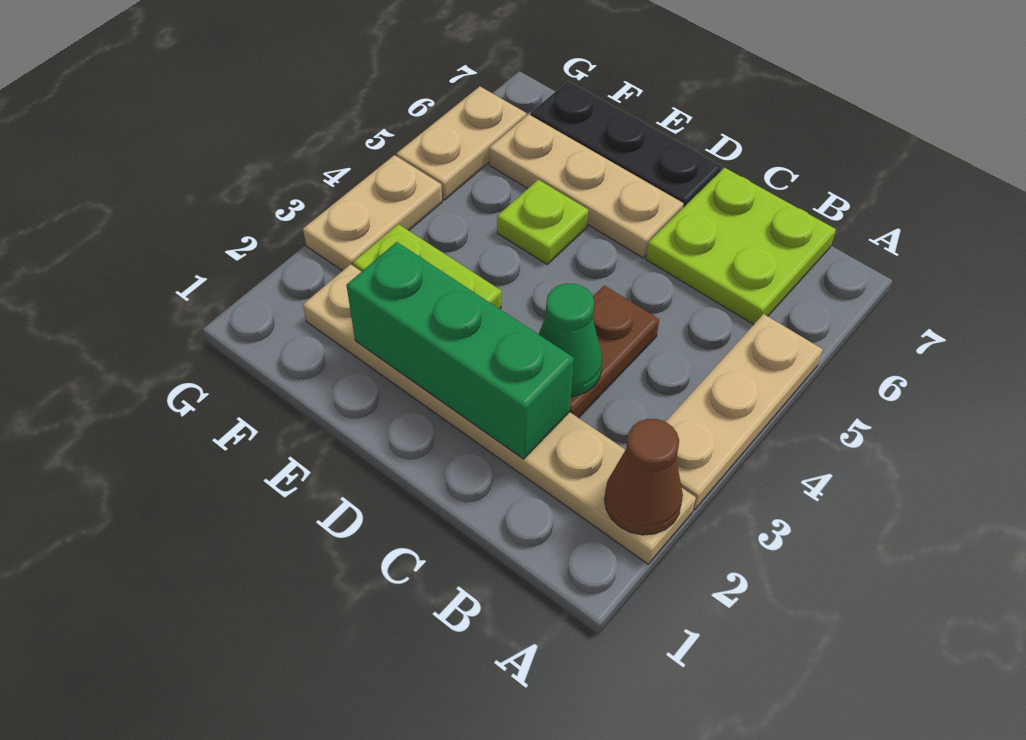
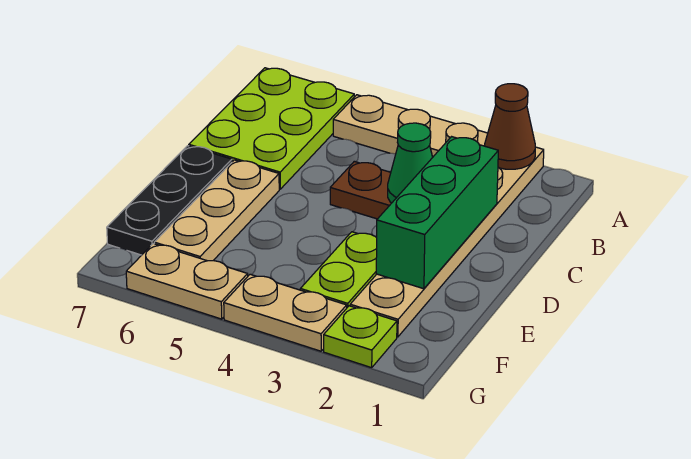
lime 2x2 plate [646,168,836,324] -> lime 2x3 plate [189,68,354,189]
lime 1x1 plate [497,180,589,264] -> lime 1x1 plate moved to [324,306,397,368]

